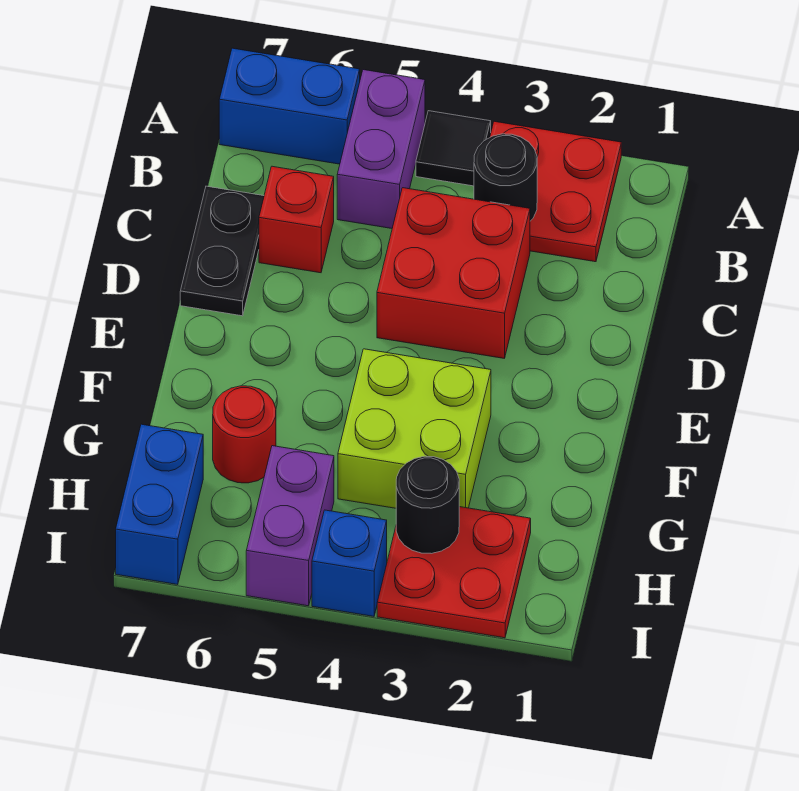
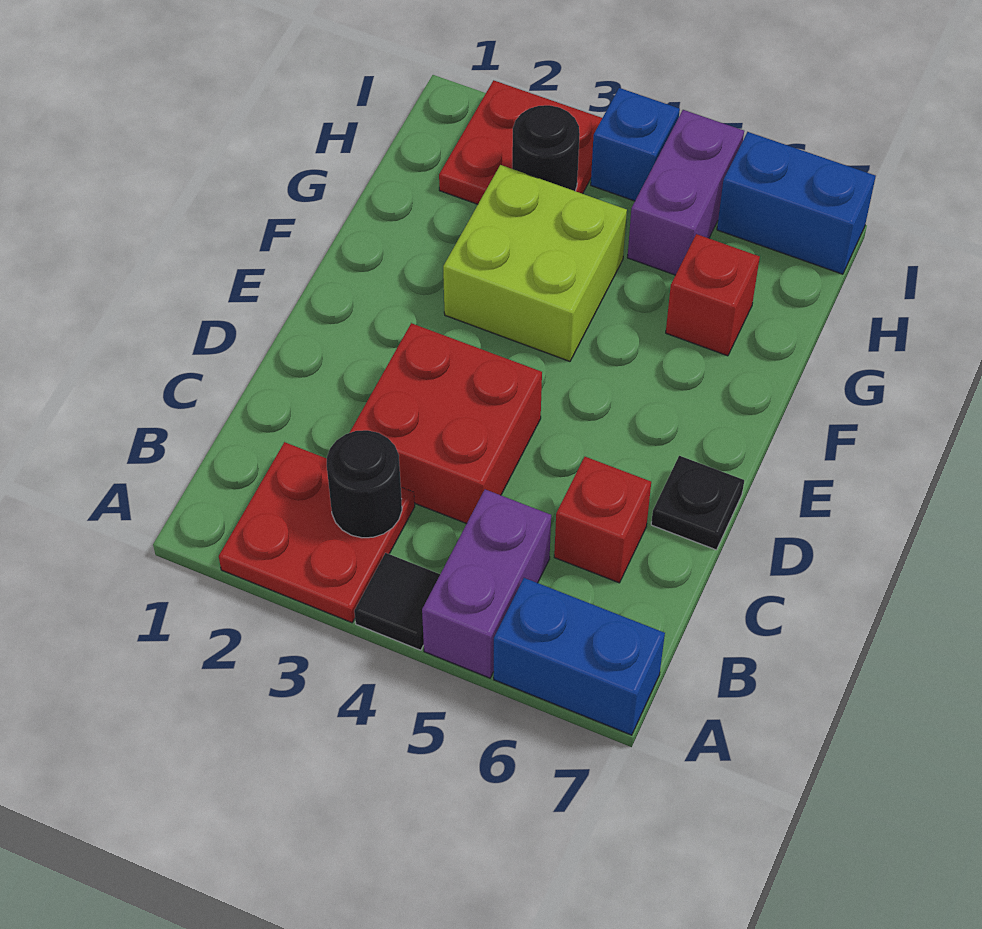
black 1x2 plate [180,186,264,316] -> black 1x1 plate [651,456,744,550]
red 1x1 round brick [213,386,276,483] -> red 1x1 brick [666,234,760,356]
blue 1x2 brick [116,424,203,585] -> blue 1x2 brick turned to [717,132,876,274]

